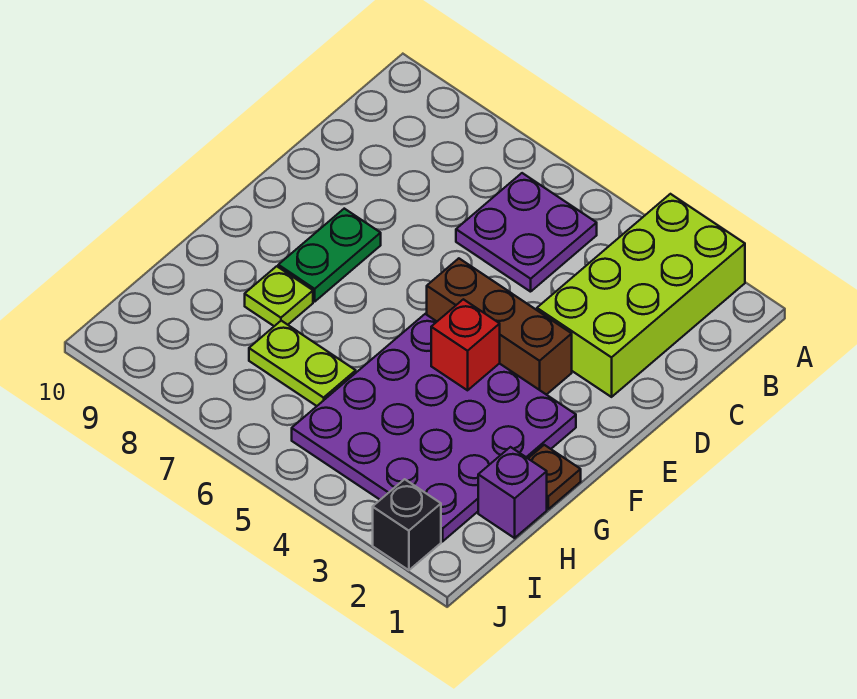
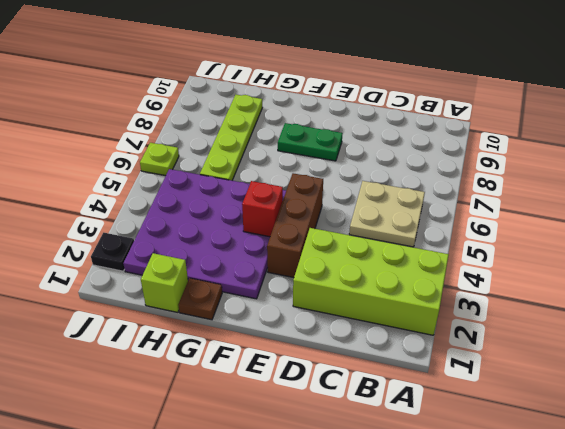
purple 2x2 plate [456,173,597,292] -> tan 2x2 plate [349,181,425,247]
lime 1x1 plate [245,266,313,326] -> lime 1x1 plate moved to [140,143,179,176]
purple 1x1 brick [478,447,547,538] -> lime 1x1 brick [141,253,188,312]
lime 1x2 plate [249,321,356,406] -> lime 1x4 plate [200,95,262,180]
black 1x1 brick [373,479,441,570] -> black 1x1 plate [91,233,134,271]

